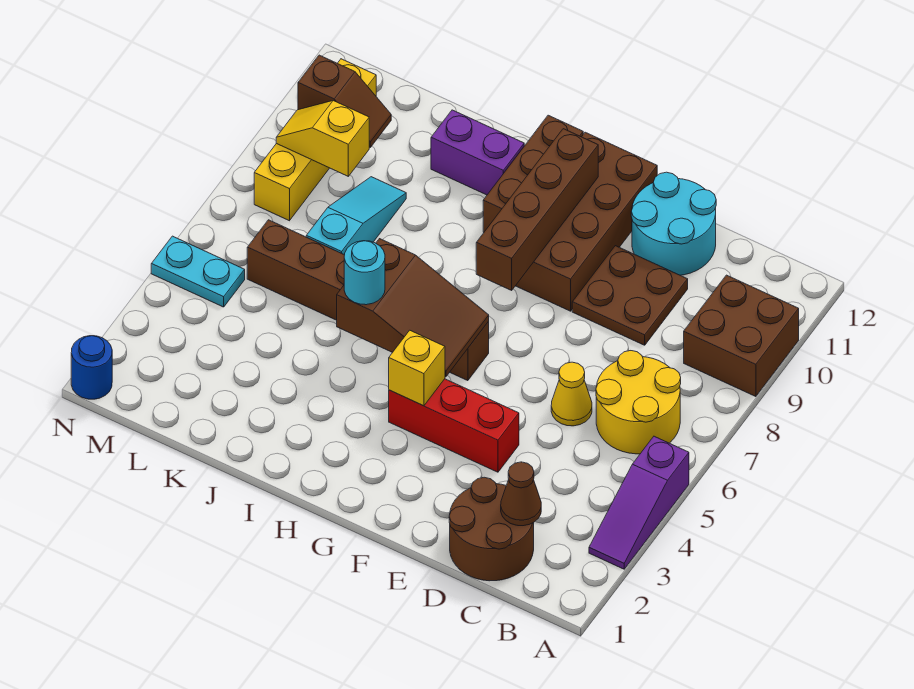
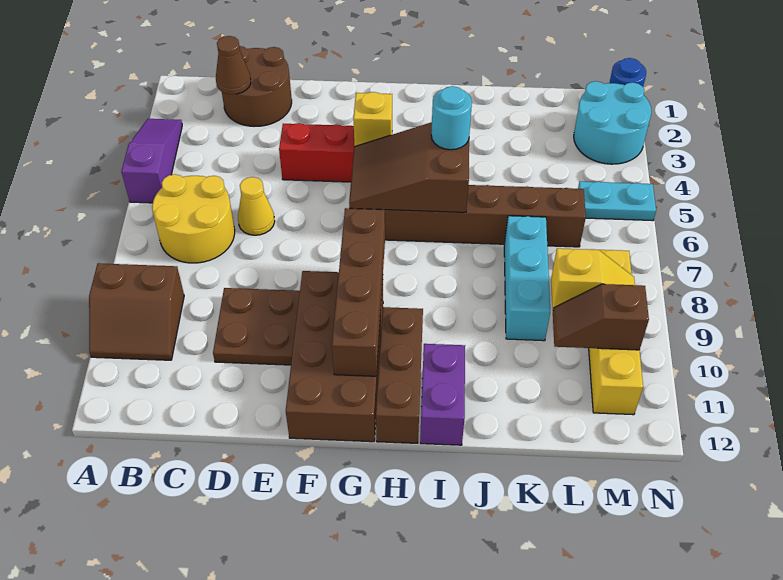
brown 2x2 brick [684,275,799,397] -> brown 2x2 slope [89,263,184,360]
cyan 2x2 round brick [631,172,716,275] -> cyan 2x2 round brick moved to [574,81,651,164]
purple 1x2 brick [431,110,524,195] -> purple 1x2 brick turned to [420,344,465,445]
cyan 1x3 slope [306,177,406,255] -> cyan 1x3 brick [504,216,550,341]

